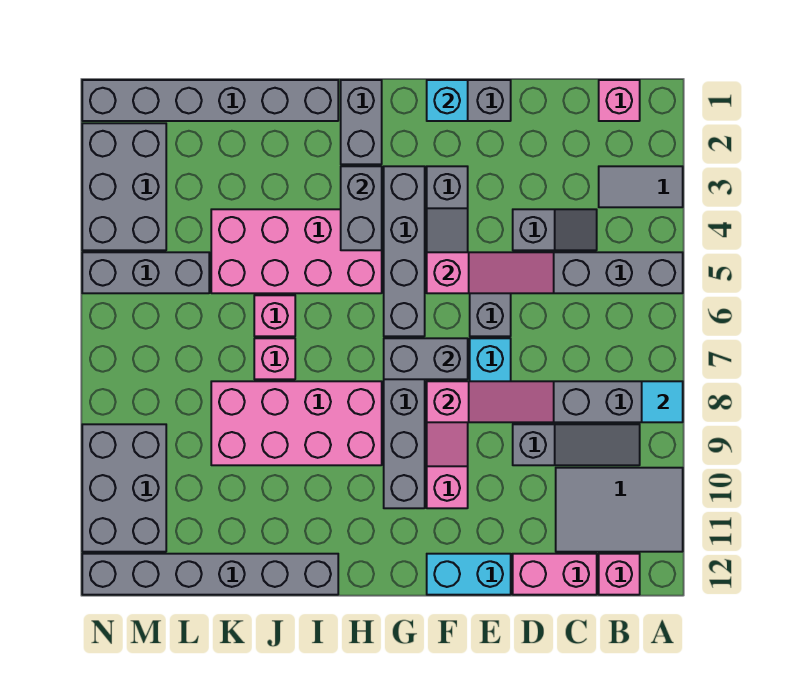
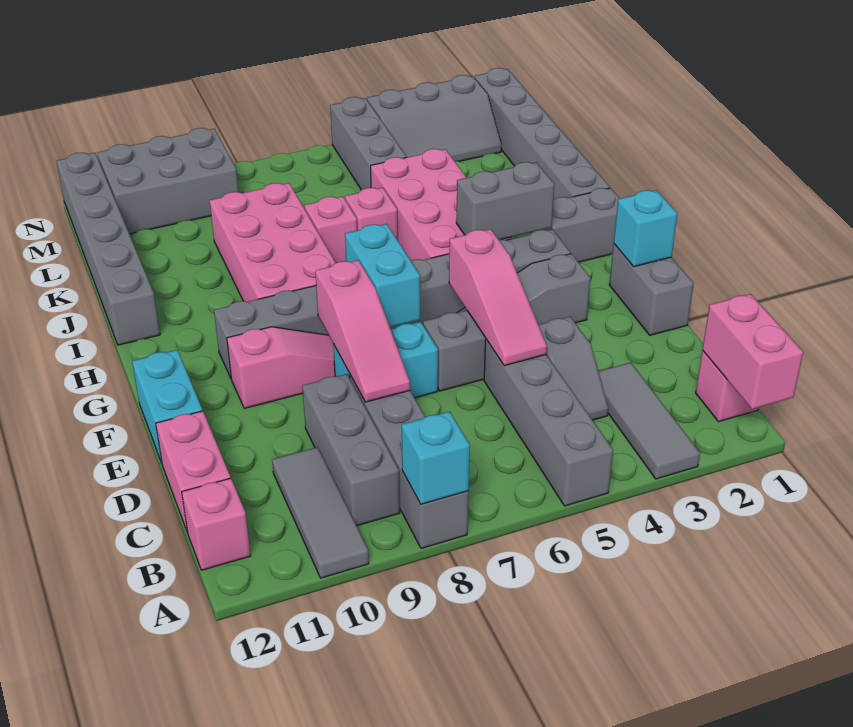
none -> pink 1x2 brick [702,294,803,409]
grey 1x2 tile [599,166,683,207] -> grey 1x3 tile [598,363,700,479]
cyan 1x1 tile [642,381,683,422] -> cyan 1x1 brick [402,411,470,504]
grey 2x3 tile [556,468,683,552] -> grey 1x3 tile [272,447,369,578]
grey 1x3 slope [513,424,640,465] -> grey 1x3 brick [302,374,400,526]
grey 1x2 brick [384,338,468,379] -> cyan 1x2 brick [345,224,420,327]
grey 2x3 brick [82,123,166,250] -> grey 2x3 slope [367,75,502,161]

